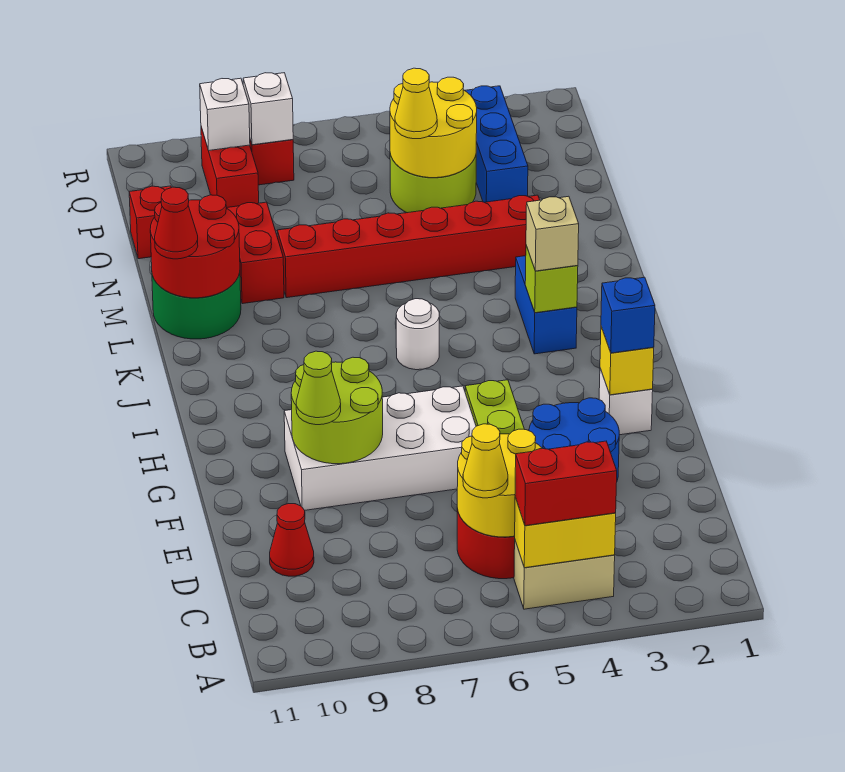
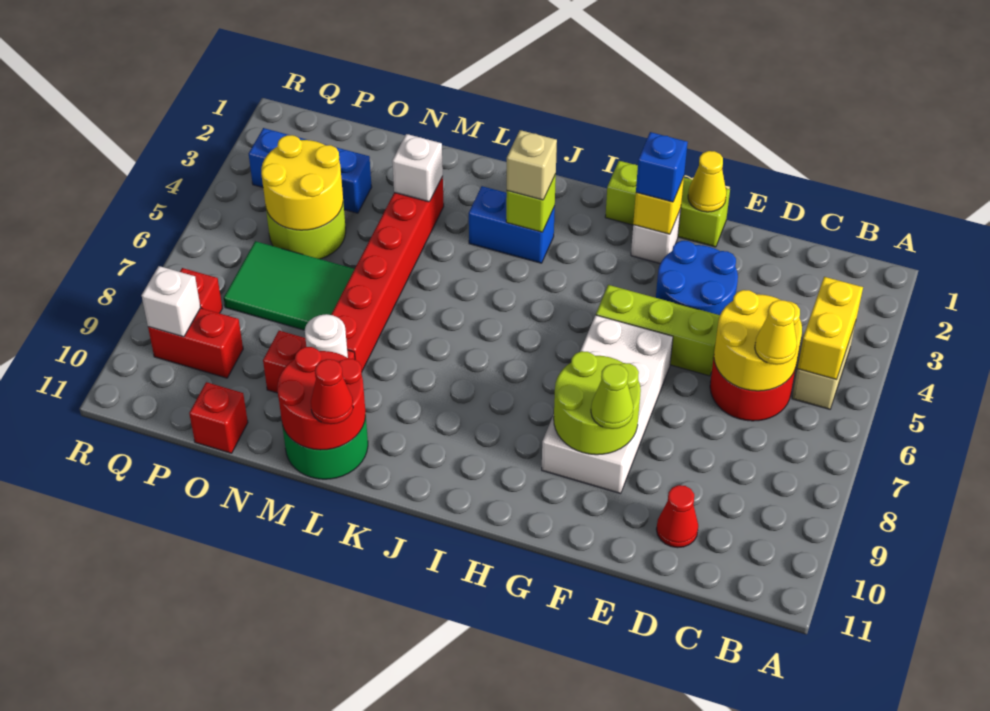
red 1x2 brick [515,441,617,526] -> none
none -> lime 1x3 brick [605,161,730,247]
white 1x1 round brick [396,299,439,370] -> white 1x1 round brick moved to [305,314,348,358]
none -> green 2x3 tile [224,241,355,330]
yellow 1x1 cone [395,68,437,139] -> yellow 1x1 cone moved to [688,151,726,212]
white 1x1 brick [243,73,293,145] -> white 1x1 brick moved to [392,134,443,202]

